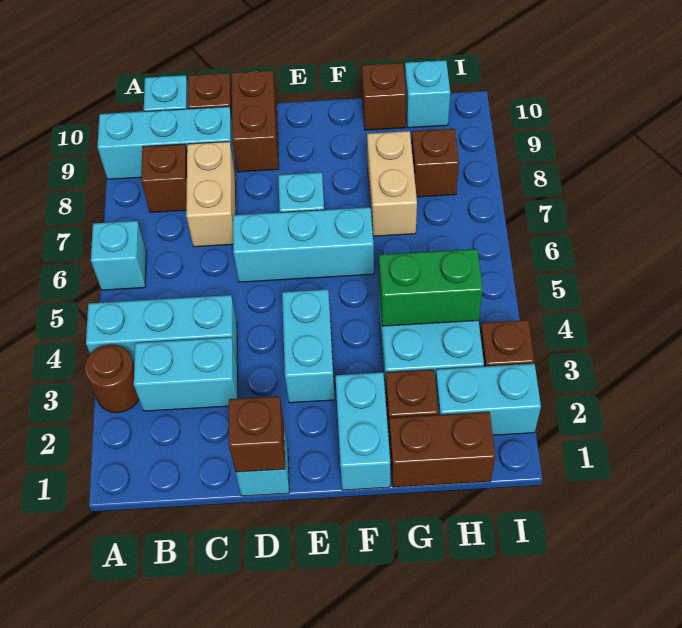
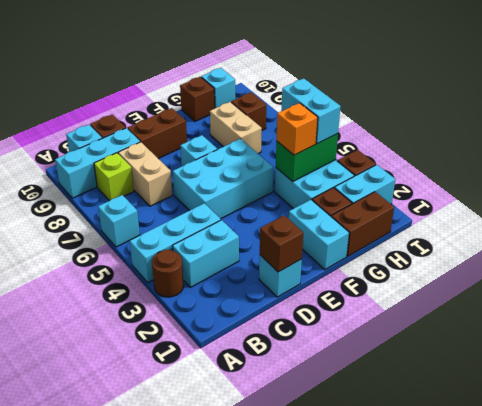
brown 1x1 brick [141,144,187,212] -> lime 1x1 brick [94,153,134,201]
cyan 1x3 brick [233,207,374,282] -> cyan 2x3 brick [173,139,274,219]
brown 1x2 brick [232,70,279,172] -> brown 1x2 brick turned to [128,108,187,159]
cyan 1x2 brick [282,289,335,403] -> cyan 1x2 brick moved to [281,78,341,144]
none -> orange 1x1 brick [277,103,318,155]

